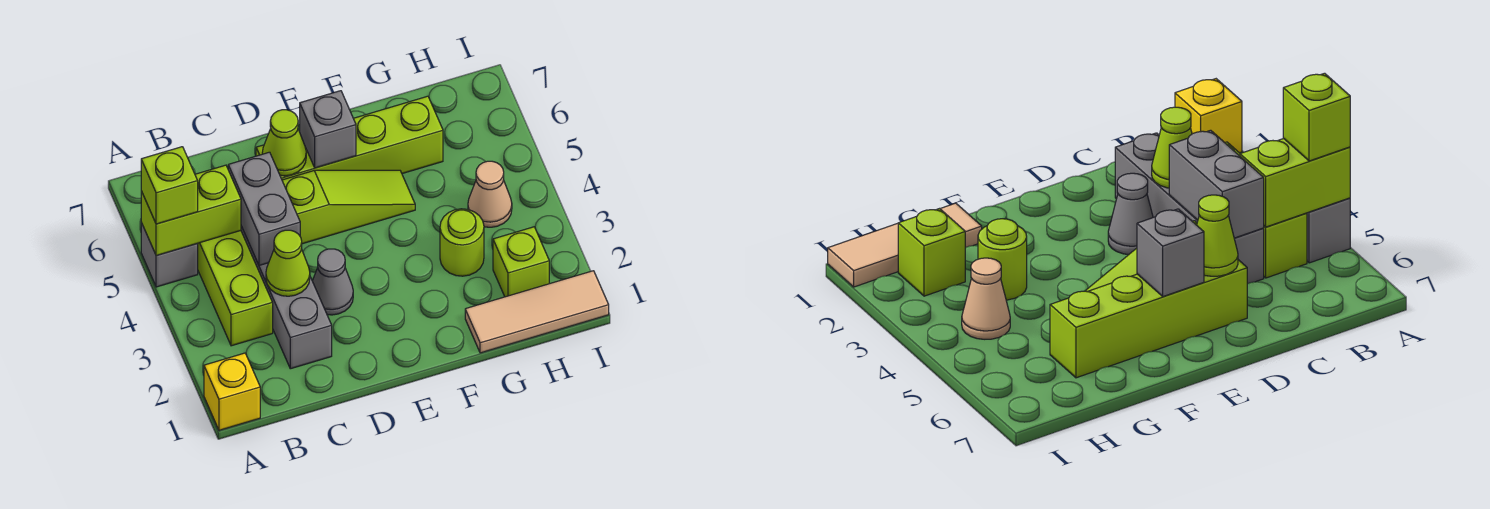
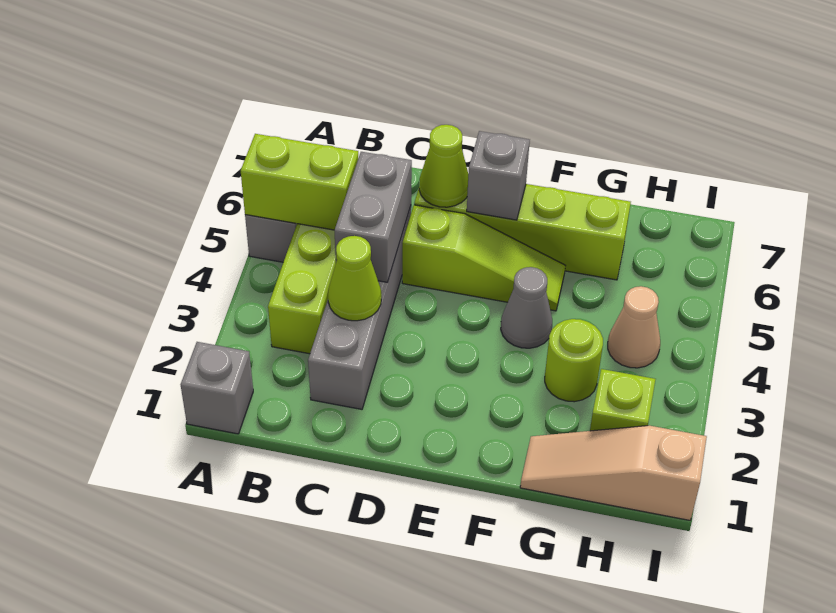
yellow 1x1 brick [204,353,260,430] -> grey 1x1 brick [181,342,253,434]
lime 1x1 brick [141,147,198,224] -> none
grey 1x1 cone [313,249,353,315] -> grey 1x1 cone moved to [501,267,552,348]
tan 1x3 tile [465,271,609,353] -> tan 1x3 slope [520,426,707,520]

